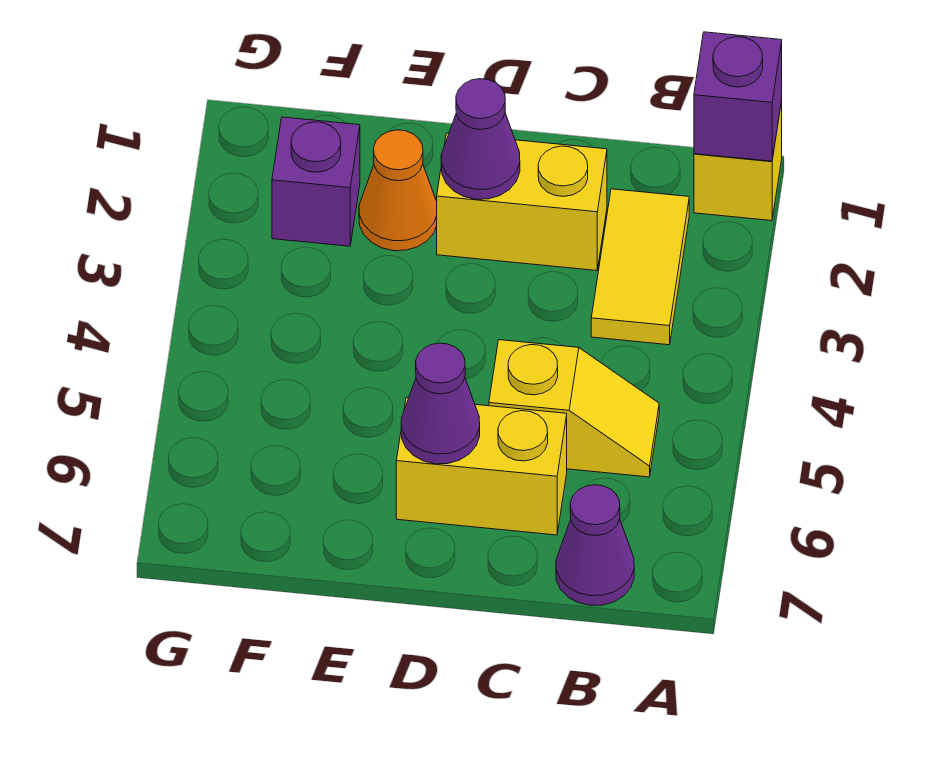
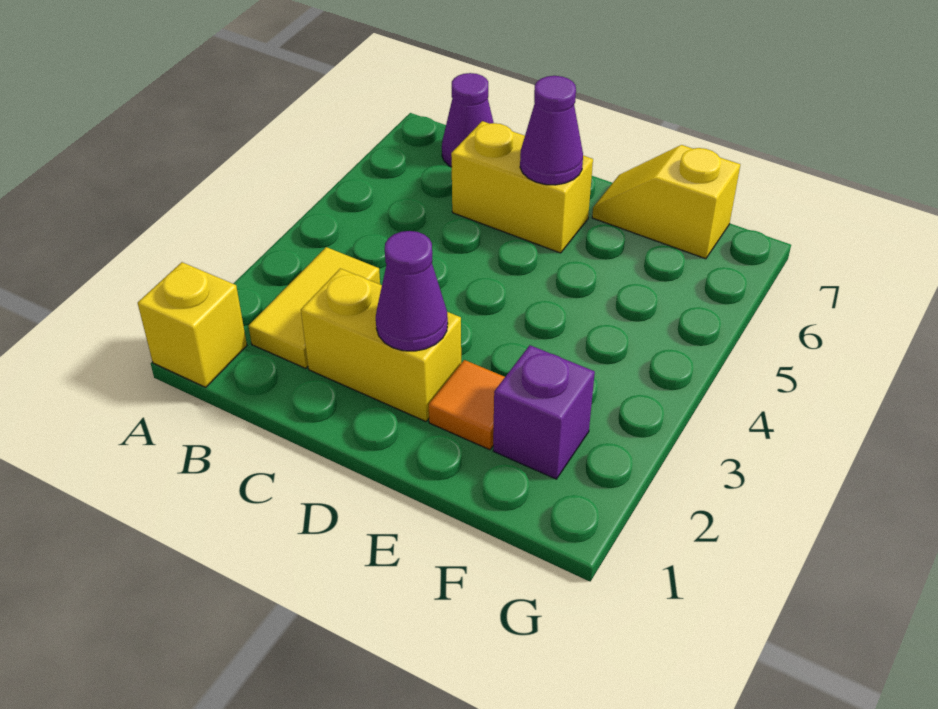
purple 1x1 brick [694,32,782,161] -> none
yellow 1x2 slope [489,340,659,477] -> yellow 1x2 slope moved to [592,145,740,259]
orange 1x1 cone [359,130,437,251] -> orange 1x1 tile [429,360,505,450]

